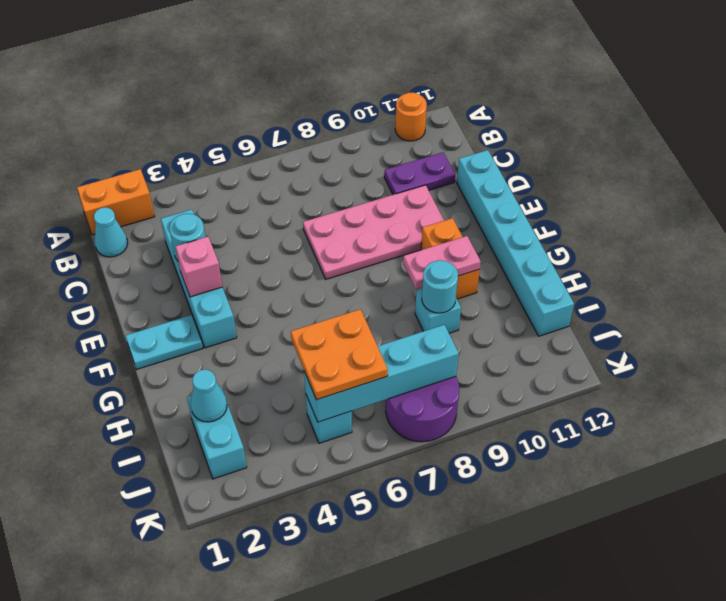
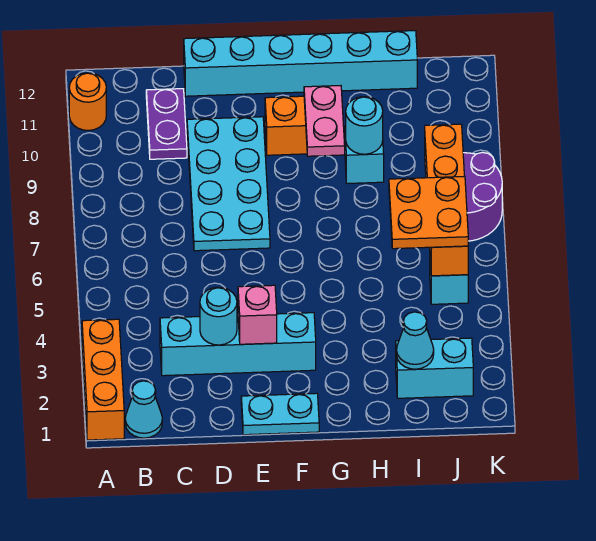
orange 1x2 brick [77,169,155,235] -> orange 1x3 brick [82,319,124,440]
pink 2x4 plate [303,185,444,279] -> cyan 2x4 plate [187,117,270,251]
cyan 1x2 plate [126,315,203,370] -> cyan 1x2 plate turned to [241,393,319,435]
cyan 1x4 brick [304,325,459,422] -> orange 1x4 brick [425,124,468,276]

